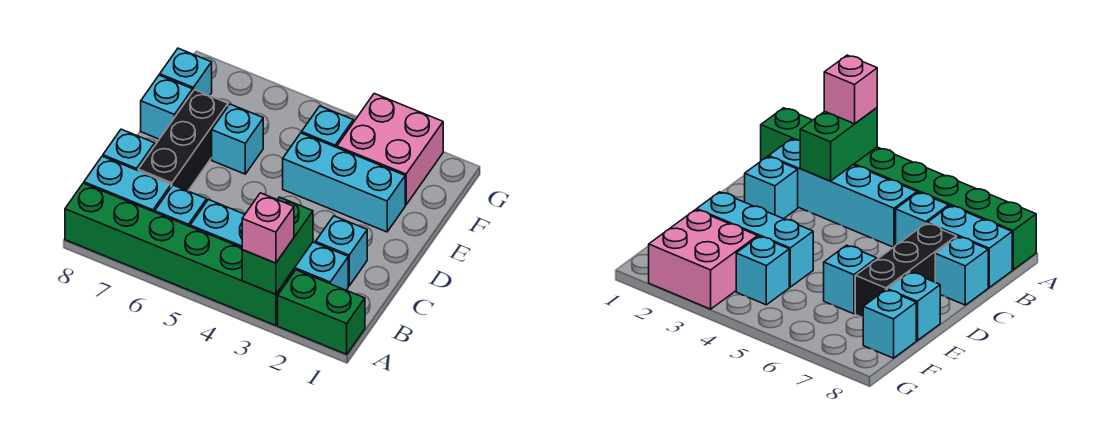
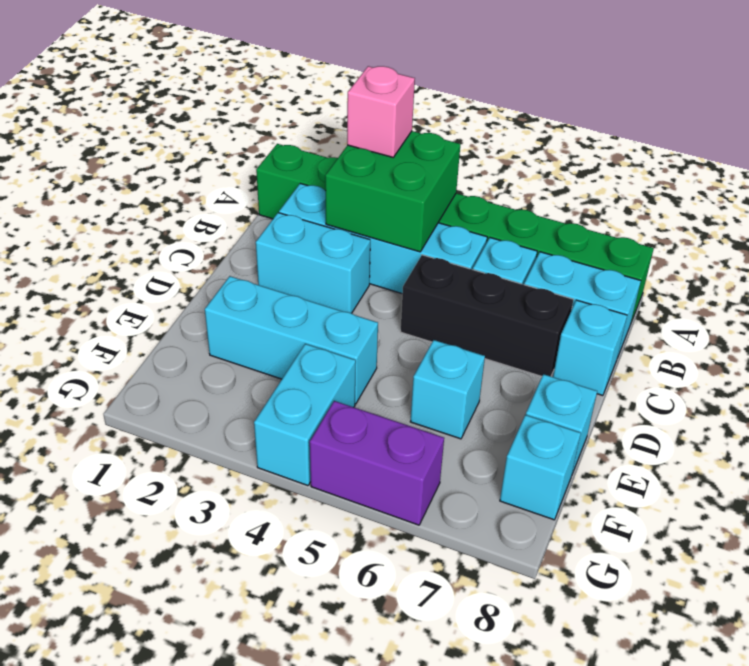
green 1x2 brick [242,197,313,294] -> green 2x2 brick [325,131,460,252]
cyan 1x1 brick [316,216,367,286] -> cyan 1x2 brick [256,213,370,313]
black 1x3 brick [138,90,228,191] -> black 1x3 brick turned to [401,255,573,376]
pink 2x2 brick [337,94,443,205] -> none
cyan 1x1 brick [302,106,353,147] -> cyan 1x2 brick [254,344,356,486]
none -> purple 1x2 brick [310,401,444,525]

